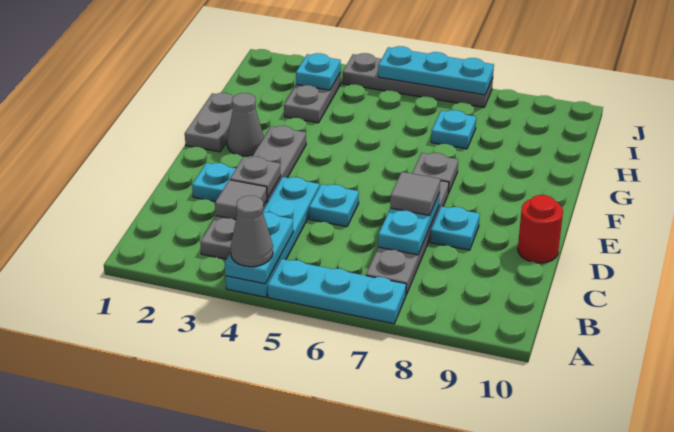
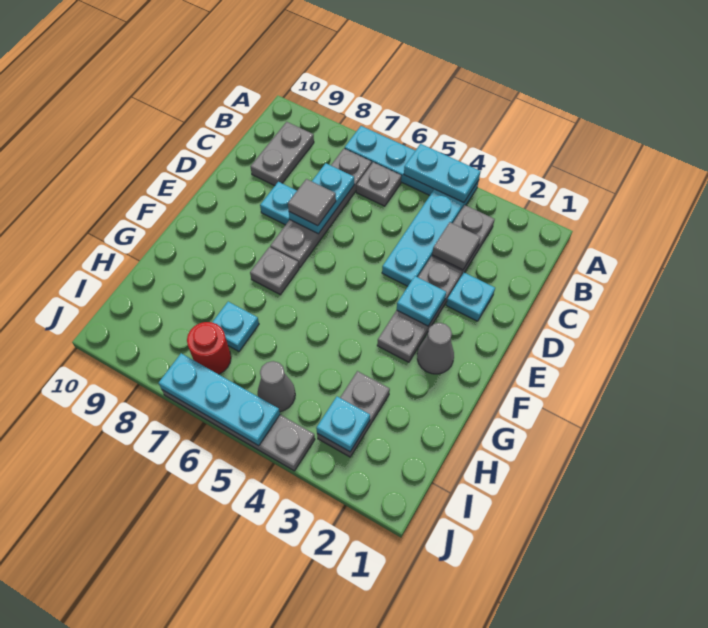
cyan 1x2 plate [225,212,293,284] -> cyan 1x2 plate turned to [404,144,481,202]
grey 1x1 cone [230,196,273,267] -> grey 1x1 cone moved to [258,361,295,412]
grey 1x1 plate [230,157,281,198] -> grey 1x1 plate moved to [356,162,401,206]
cyan 1x1 plate [309,184,359,227] -> cyan 1x1 plate moved to [397,276,446,326]
red 1x1 round brick [518,195,563,263] -> red 1x1 round brick moved to [187,322,231,374]
grey 1x2 plate [185,93,233,152] -> grey 1x2 plate moved to [250,122,314,186]

